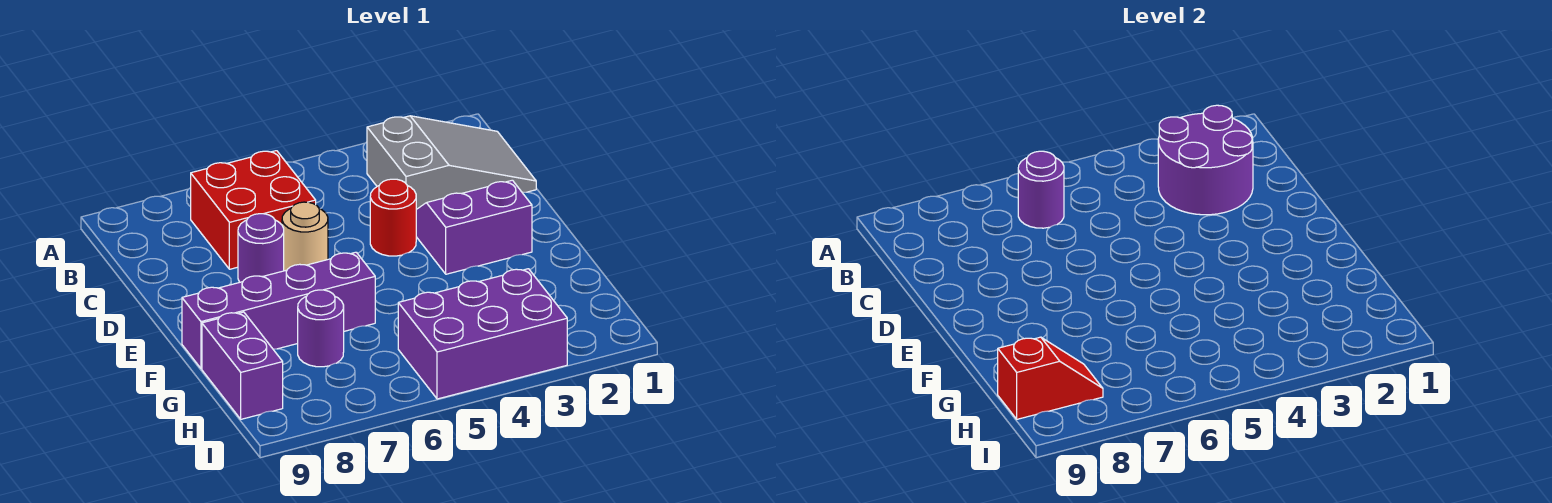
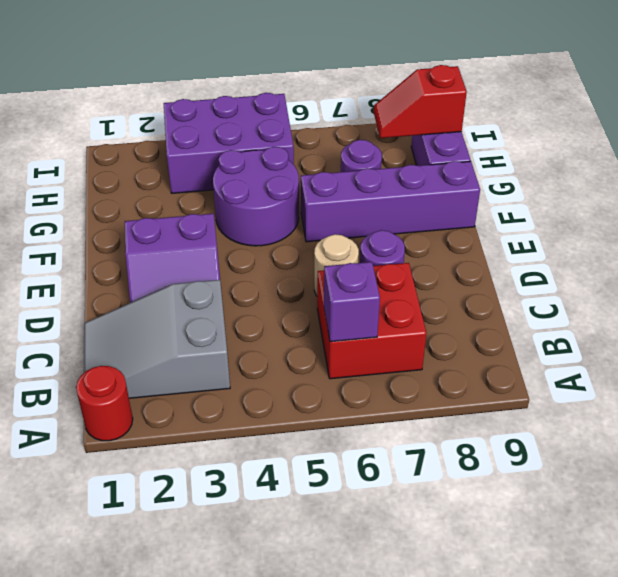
purple 2x2 round brick [1158,105,1253,215] -> purple 2x2 round brick moved to [213,147,299,246]
purple 1x1 round brick [1018,151,1064,228] -> purple 1x1 brick [324,262,380,342]
red 1x1 round brick [370,179,416,256] -> red 1x1 round brick moved to [76,366,133,441]

